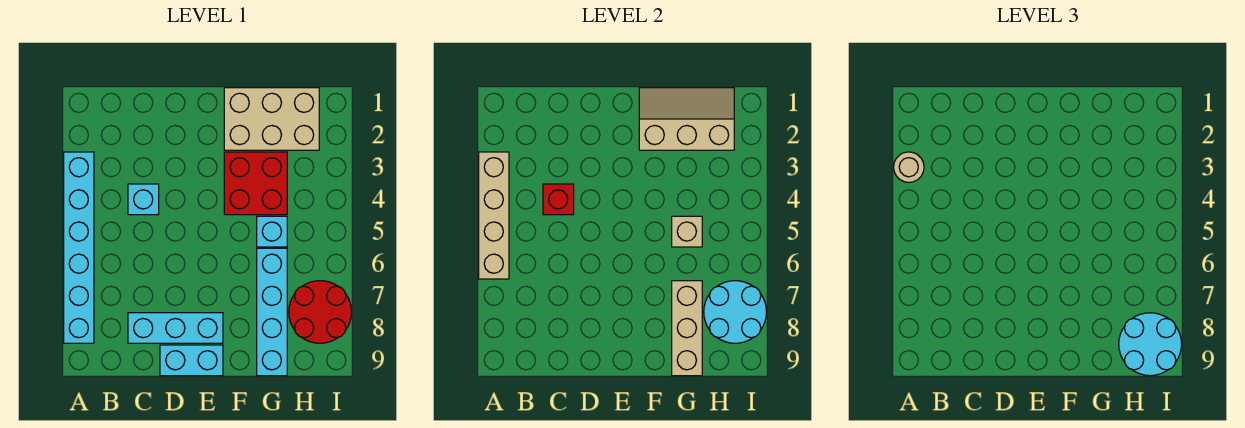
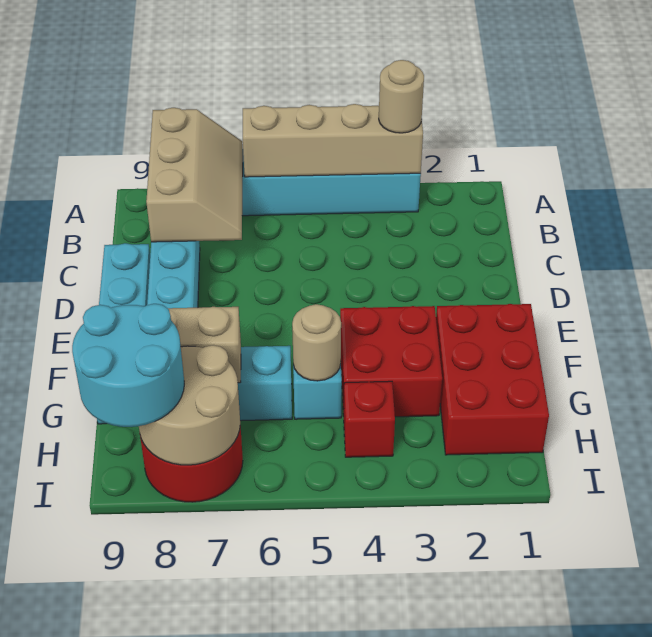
cyan 1x1 brick [128,184,159,215] -> none
red 1x1 brick [543,184,574,215] -> red 1x1 brick moved to [344,381,395,457]
tan 2x3 brick [224,88,319,150] -> red 2x3 brick [436,304,549,455]
tan 2x3 slope [639,88,734,150] -> tan 2x3 slope moved to [146,108,243,242]
tan 1x1 brick [672,216,702,247] -> tan 1x1 round brick [292,304,341,381]
cyan 2x2 round brick [704,281,767,343] -> tan 2x2 round brick [139,345,240,465]

